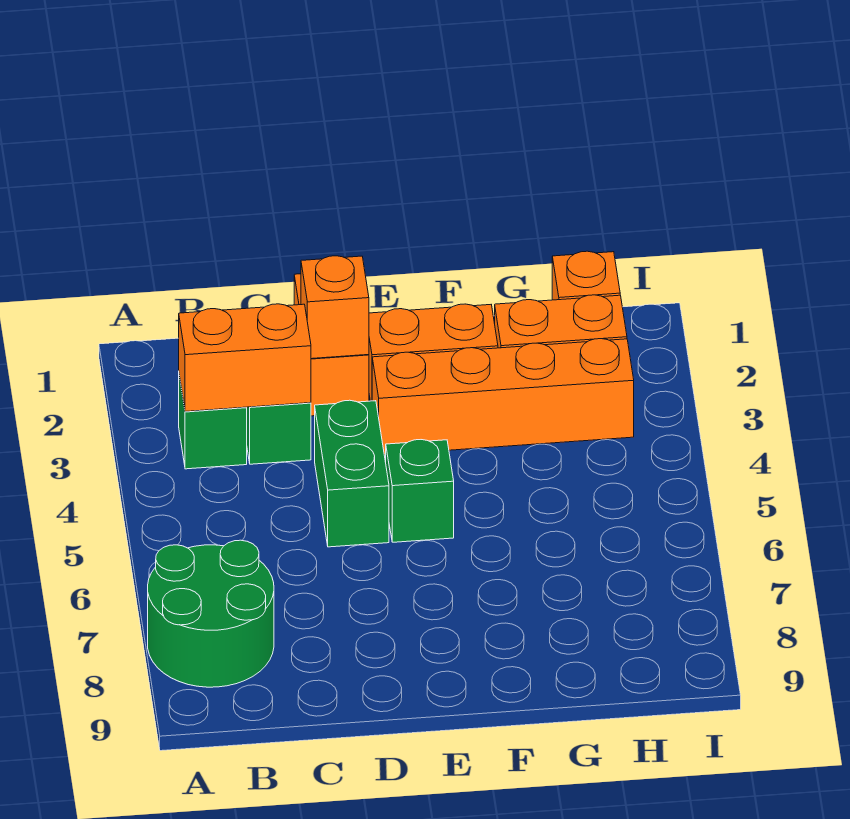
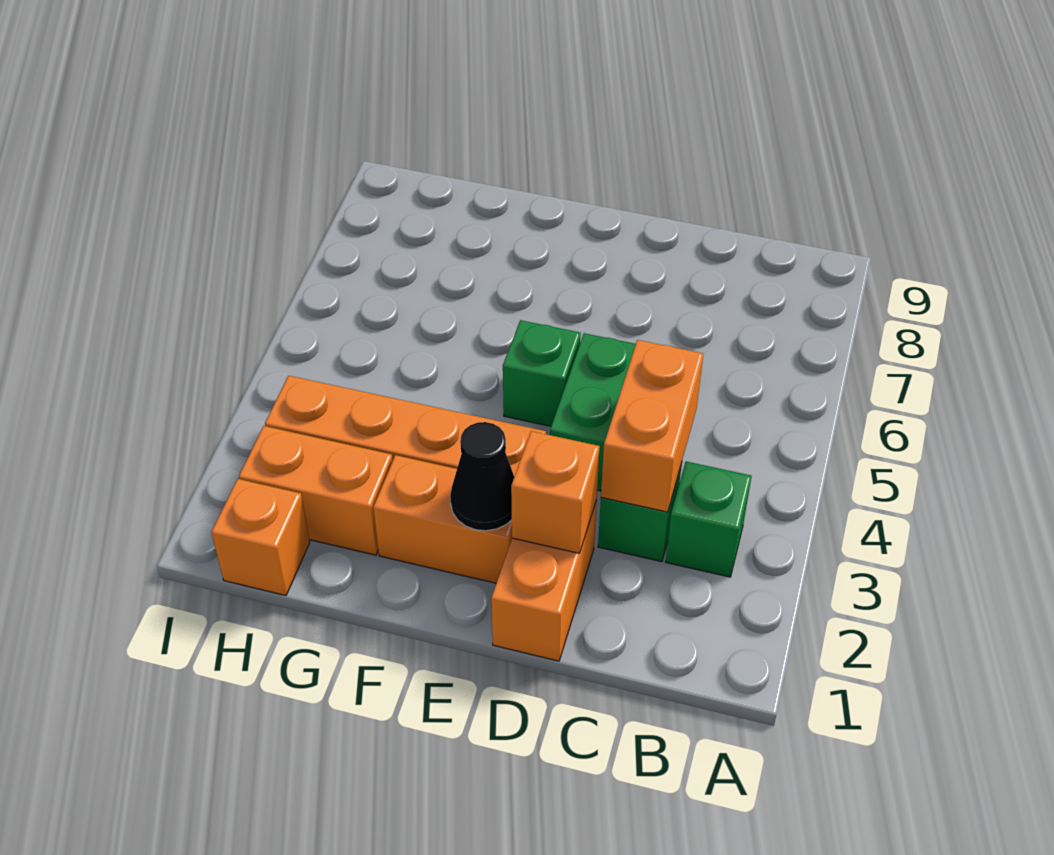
green 2x2 round brick [148,540,274,687] -> none
orange 1x2 brick [179,304,311,412] -> orange 1x2 brick turned to [601,340,703,512]
none -> black 1x1 cone [450,422,514,531]

